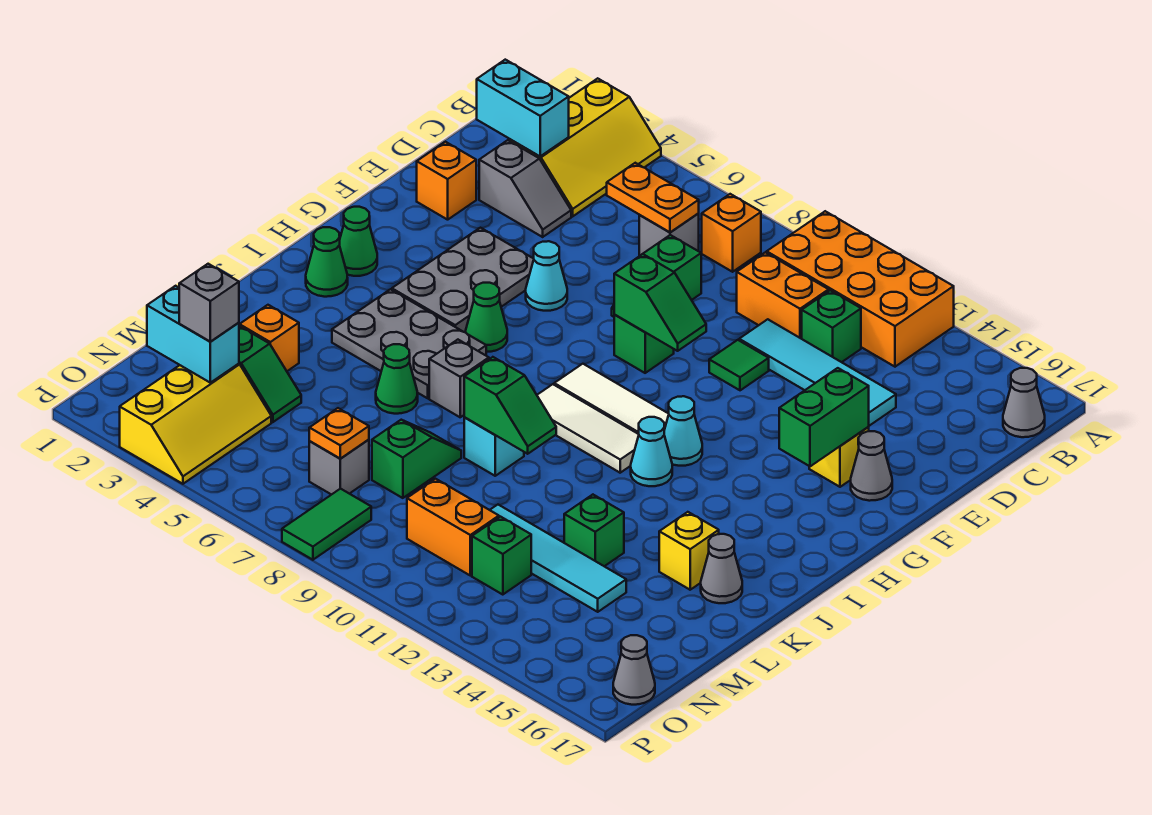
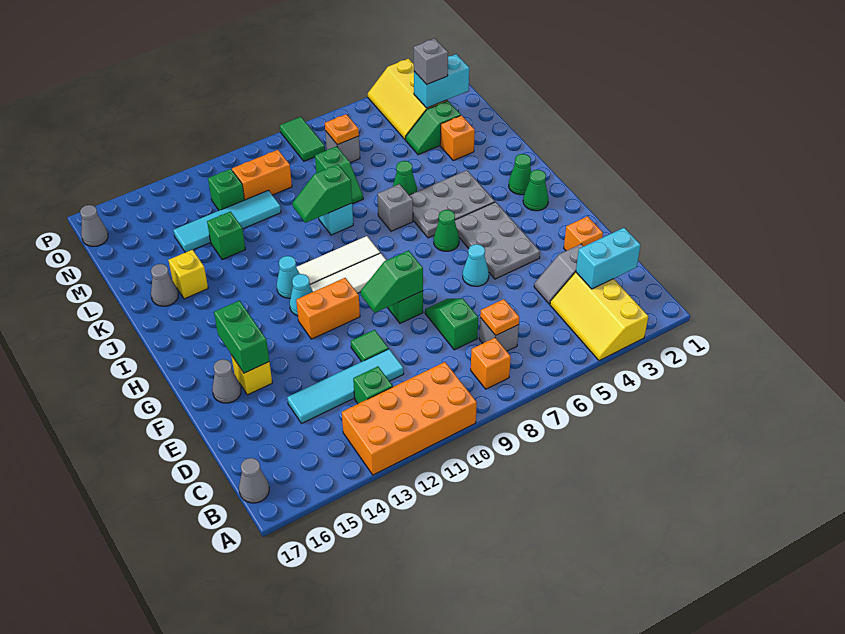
orange 1x2 plate [607,163,699,232] -> orange 1x1 plate [480,299,520,335]
orange 1x2 brick [737,252,829,339] -> orange 1x2 brick moved to [296,278,360,339]

